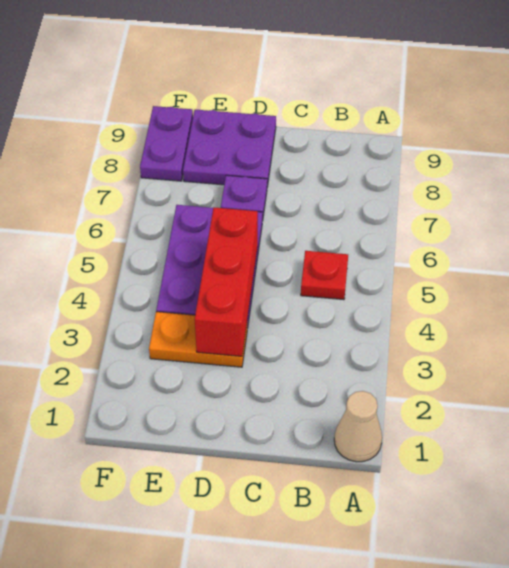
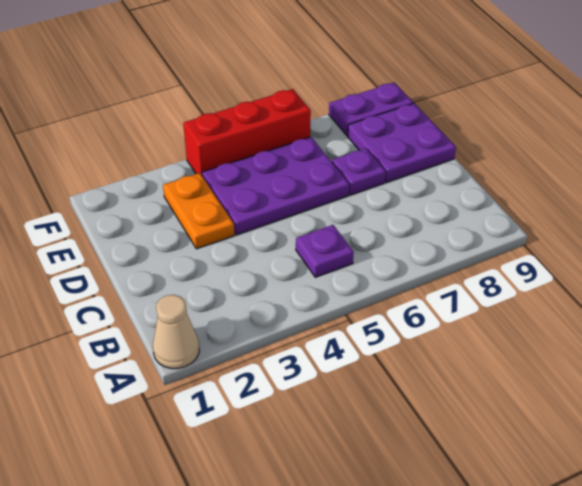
red 1x1 plate [301,251,348,300] -> purple 1x1 plate [296,225,354,277]
red 1x3 brick [195,207,258,356] -> red 1x3 brick moved to [183,89,311,175]

